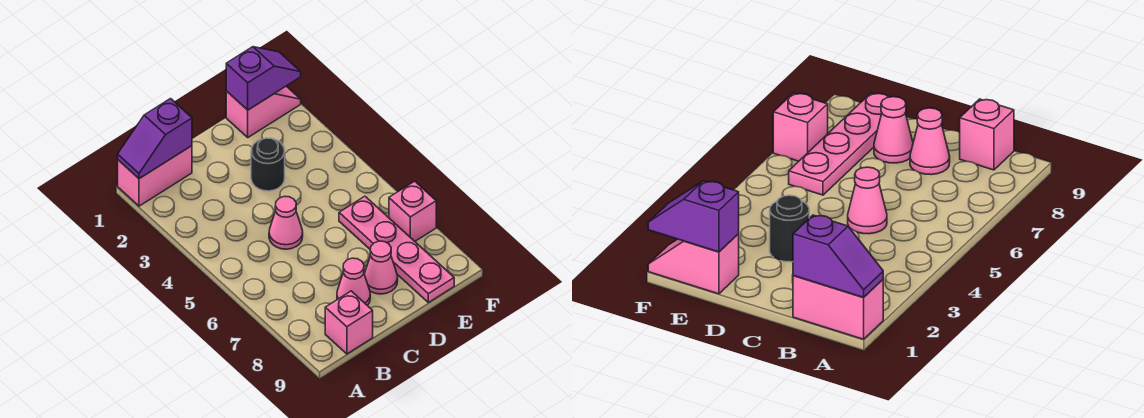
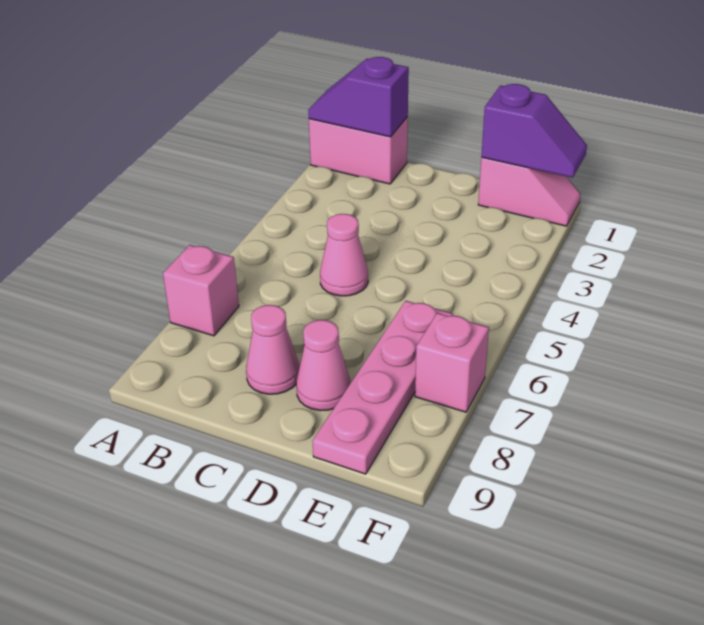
pink 1x1 brick [325,291,373,354] -> pink 1x1 brick moved to [163,245,239,336]
black 1x1 round brick [251,138,285,191] -> none

